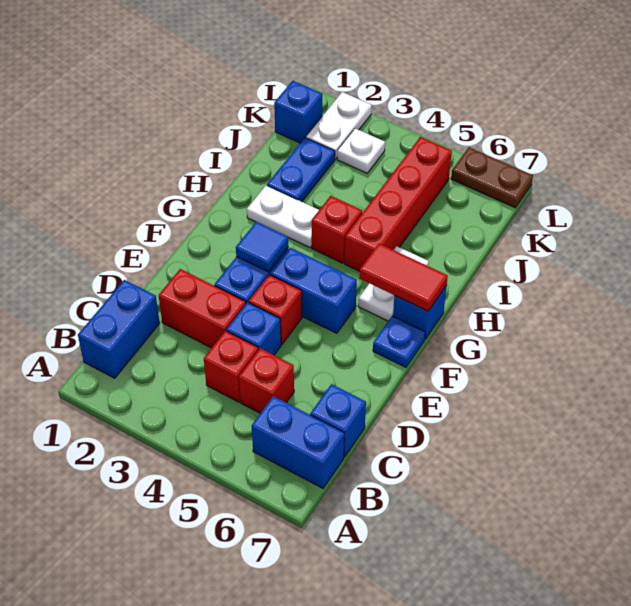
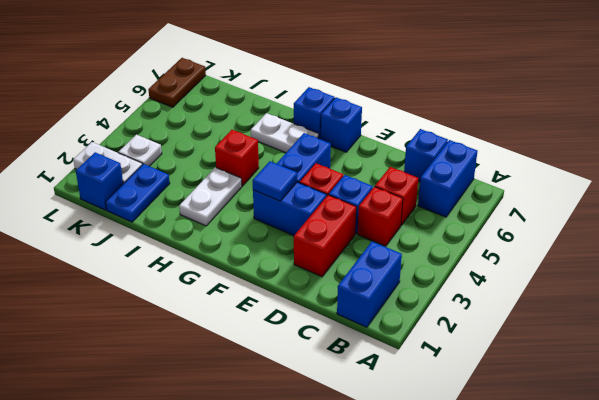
blue 1x2 brick [78,280,160,378] -> blue 1x2 brick turned to [337,241,402,327]
blue 1x1 plate [373,316,425,367] -> blue 1x1 brick [321,97,362,152]
red 1x2 tile [359,243,448,311] -> none
red 1x4 brick [345,137,452,271] -> none
blue 1x2 plate [267,138,335,202] -> blue 1x2 plate turned to [106,164,170,222]

